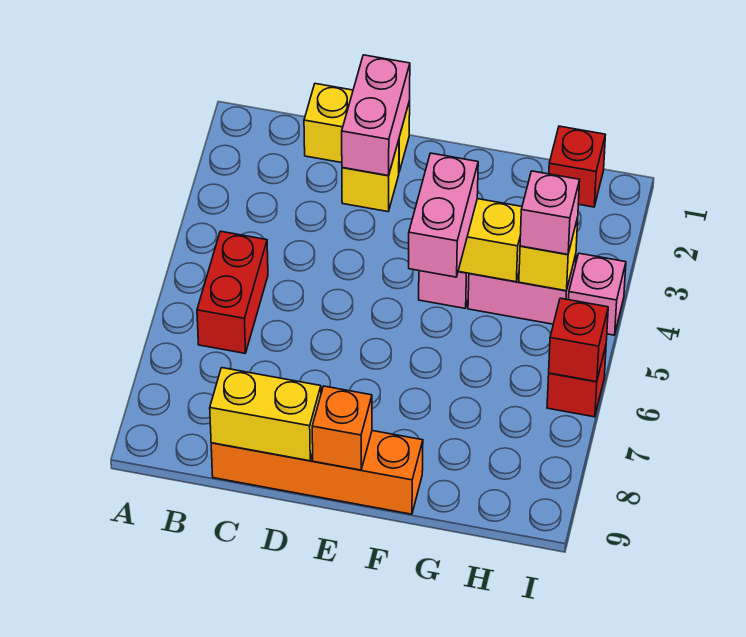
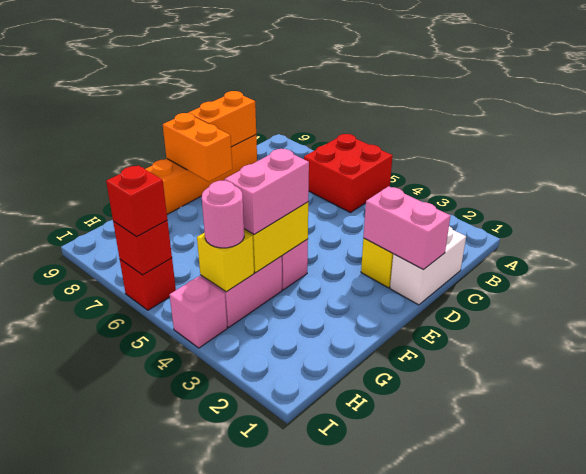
red 1x2 brick [197,231,268,353] -> red 2x2 brick [304,134,393,213]
yellow 1x2 brick [304,84,410,172] -> white 1x2 brick [390,226,466,305]
yellow 1x2 brick [210,368,321,461] -> orange 1x2 brick [188,91,256,147]
orange 1x1 brick [312,386,372,470] -> orange 1x2 brick [163,113,232,182]
pink 1x2 brick [409,153,478,277] -> pink 1x2 brick turned to [225,148,309,235]
red 1x1 brick [549,126,605,207] -> red 1x1 brick moved to [106,166,167,237]
pink 1x1 brick [520,171,580,255] -> pink 1x1 round brick [202,181,244,248]

